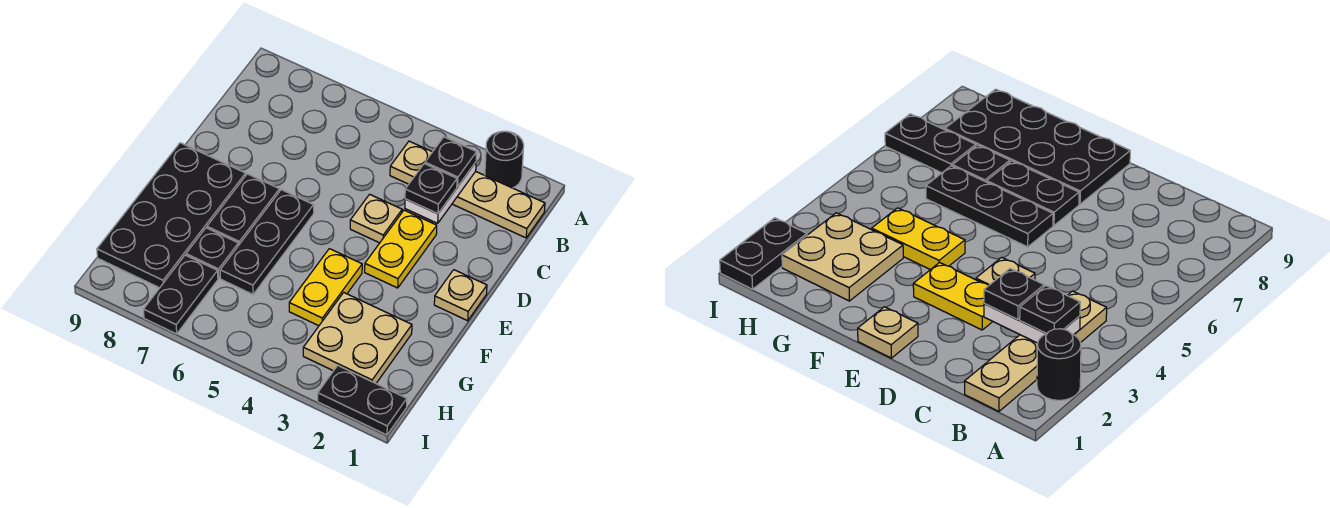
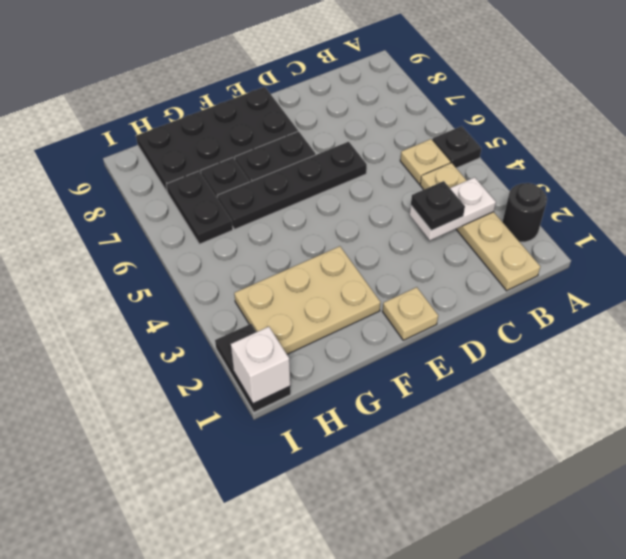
black 1x1 plate [425,137,477,187] -> black 1x1 plate moved to [432,126,481,168]
yellow 1x2 plate [365,210,437,288] -> none
tan 1x1 plate [350,194,402,243] -> tan 1x1 plate moved to [400,139,450,184]
black 1x3 plate [220,190,314,294] -> black 1x4 plate [217,142,367,229]
yellow 1x2 plate [289,249,362,326] -> none
tan 2x2 plate [303,293,412,383] -> tan 2x3 plate [234,246,381,354]
black 1x2 plate [143,255,218,334] -> black 1x2 plate turned to [166,171,233,244]
none -> white 1x1 brick [231,327,290,404]

